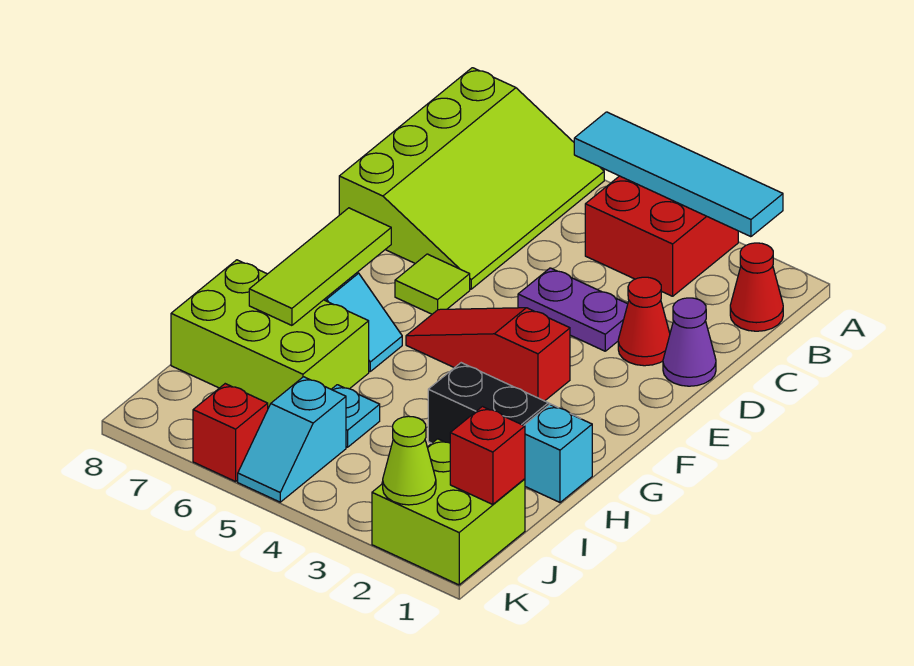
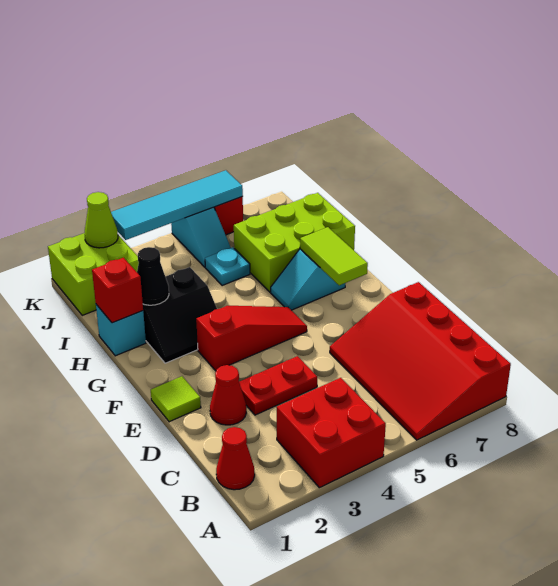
cyan 1x4 tile [574,112,783,237] -> cyan 1x4 tile moved to [111,170,243,240]
lime 3x4 slope [339,68,604,289] -> red 3x4 slope [330,282,511,440]
purple 1x1 cone [663,298,716,386] -> none
purple 1x2 plate [518,268,628,351] -> red 1x2 plate [239,356,317,415]
lime 1x1 tile [395,254,470,314] -> lime 1x1 tile moved to [151,376,201,422]
lime 1x3 tile [249,208,391,325] -> lime 1x2 tile [300,227,368,285]
none -> black 1x1 cone [137,247,169,305]
red 1x1 brick [450,407,525,505] -> red 1x1 brick moved to [92,258,143,323]
cyan 1x2 slope [238,377,346,502] -> cyan 1x2 slope turned to [171,207,231,267]

